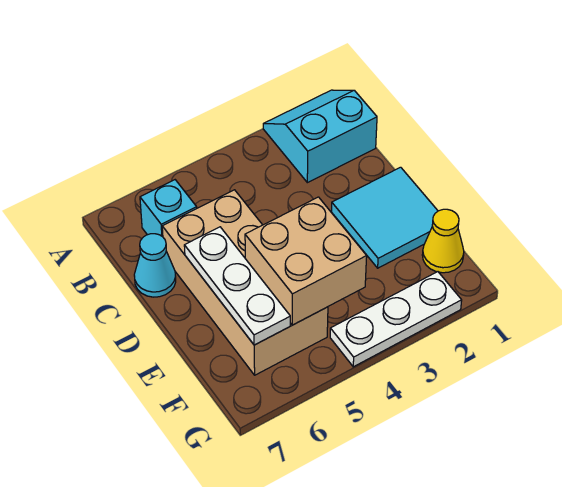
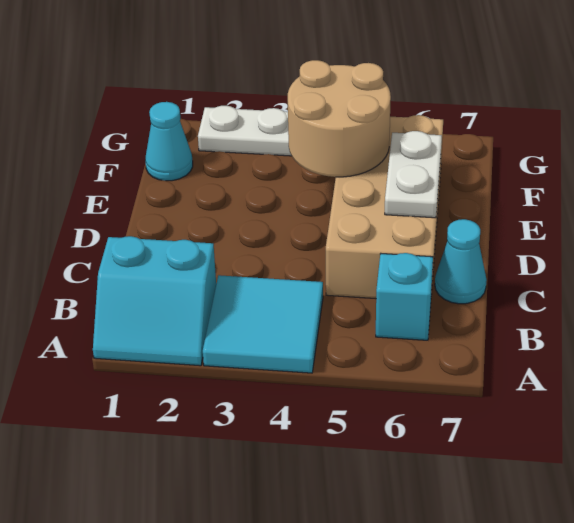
cyan 2x2 tile [332,167,438,268] -> cyan 2x2 tile moved to [203,275,323,373]
white 1x3 plate [184,227,290,345] -> white 1x2 plate [385,131,442,218]
tan 2x2 brick [245,197,367,325] -> tan 2x2 round brick [288,60,391,177]
yellow 1x1 cone [422,209,464,273] -> cyan 1x1 cone [145,102,193,181]

